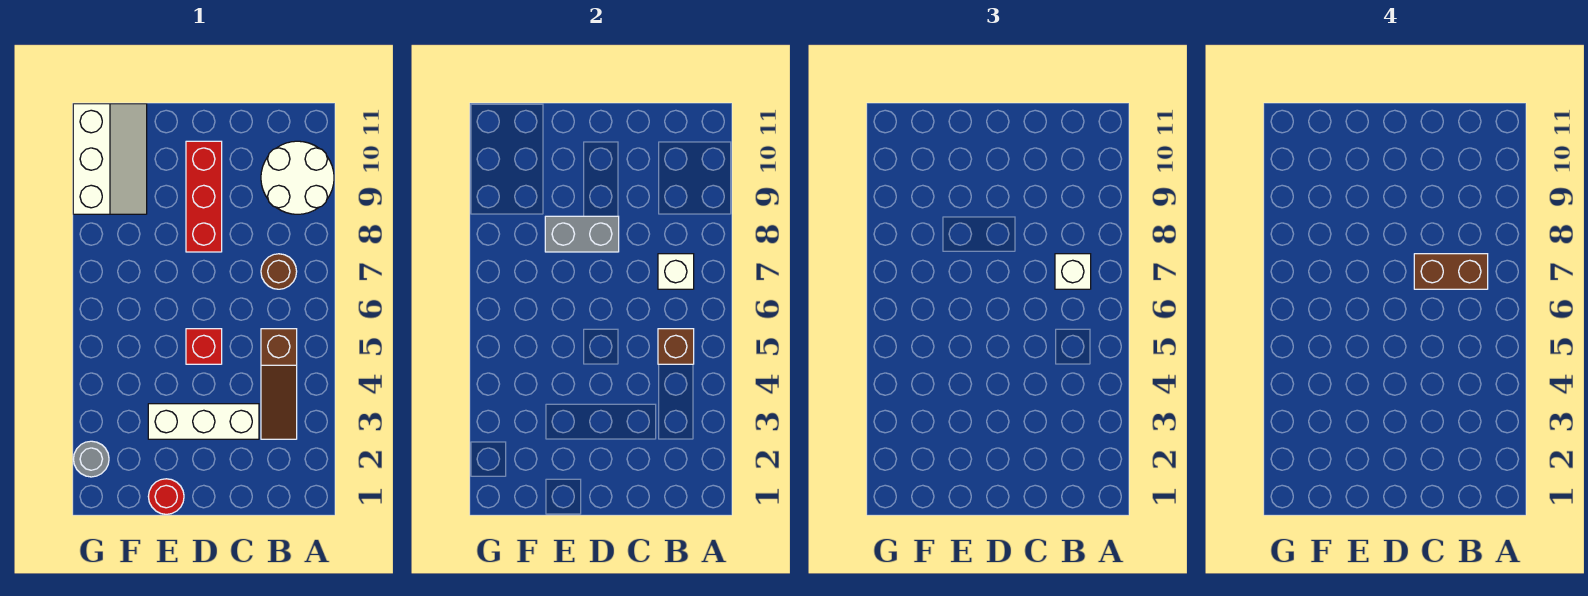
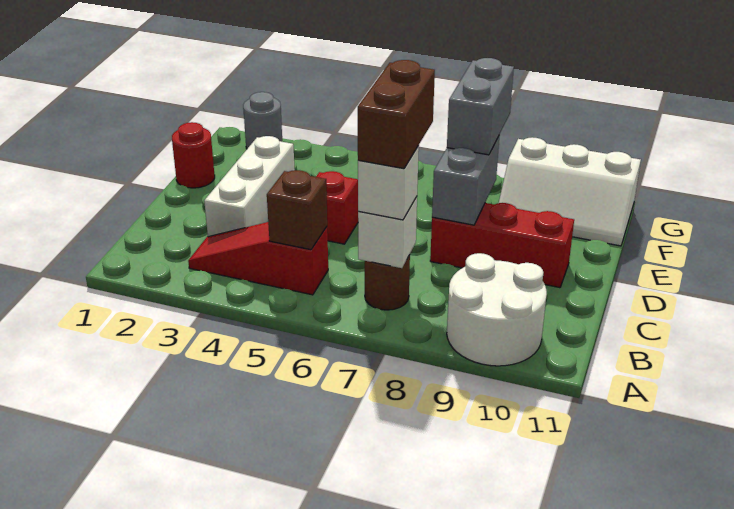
brown 1x3 slope [261,329,297,439] -> red 1x3 slope [188,222,328,295]
none -> grey 1x2 brick [447,58,514,155]

